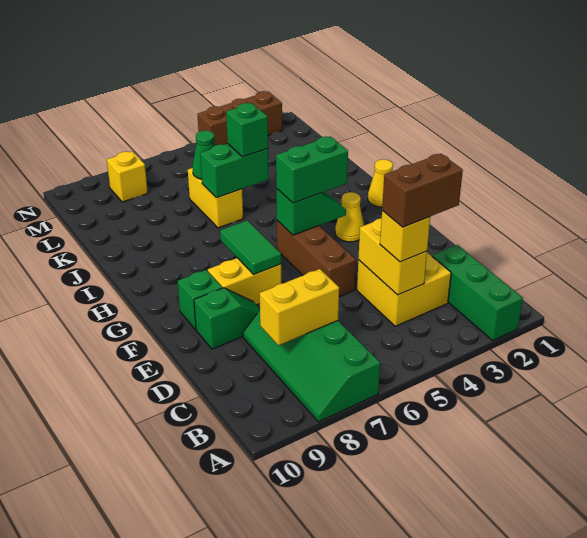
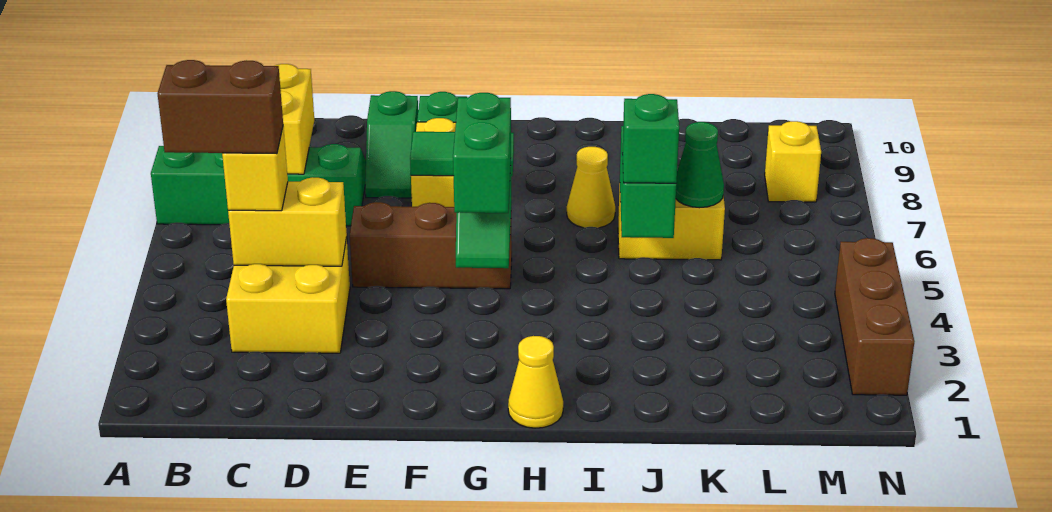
green 1x3 brick [432,245,523,340] -> none
brown 1x2 brick [382,154,463,227] -> brown 1x2 brick turned to [157,60,283,154]
yellow 1x1 cone [335,192,364,242] -> yellow 1x1 cone moved to [567,147,615,228]

